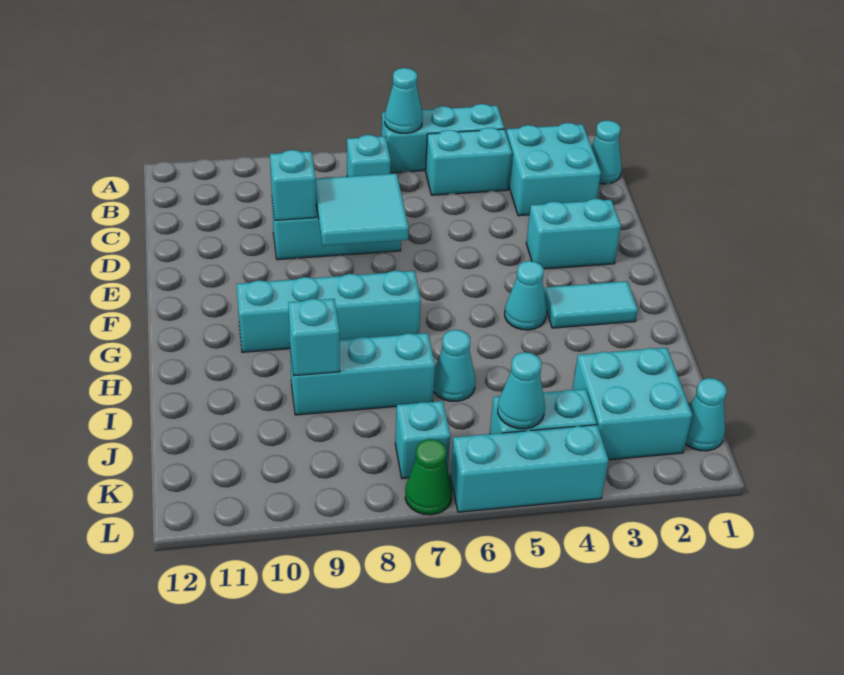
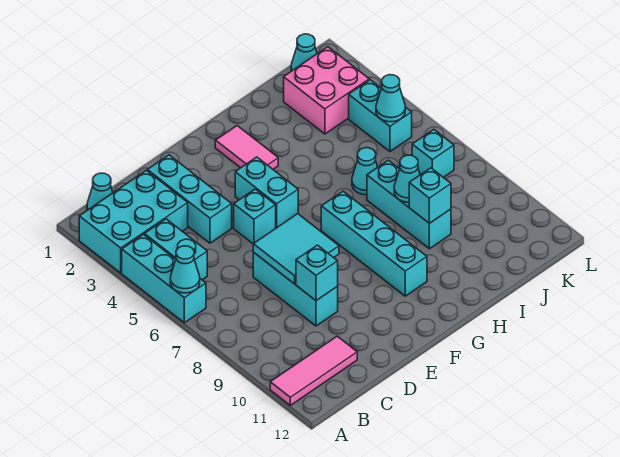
none -> pink 1x3 tile [270,336,357,405]
cyan 2x2 brick [506,123,601,216] -> cyan 2x3 brick [79,170,188,273]
cyan 1x1 brick [347,135,391,177] -> cyan 1x1 brick moved to [234,189,276,244]
cyan 1x2 brick [526,199,621,269] -> cyan 1x2 brick moved to [235,157,298,228]
cyan 1x2 tile [544,281,638,328] -> pink 1x2 tile [215,126,278,169]
cyan 1x1 cone [505,261,547,330] -> cyan 1x1 cone moved to [394,155,420,202]
cyan 2x2 brick [572,348,692,460] -> pink 2x2 brick [284,47,369,134]
cyan 1x3 brick [450,425,609,512] -> cyan 1x3 brick moved to [147,155,232,243]
green 1x1 cone [405,439,452,515] -> none

